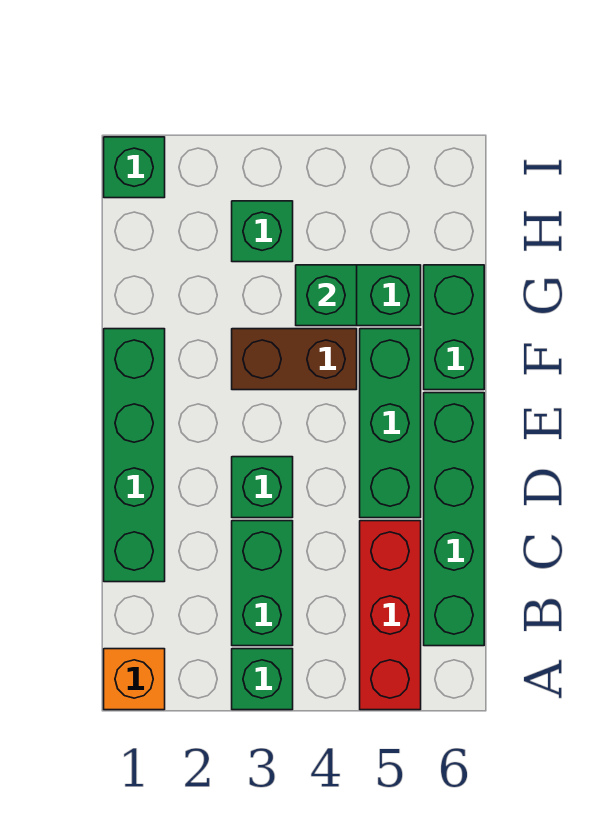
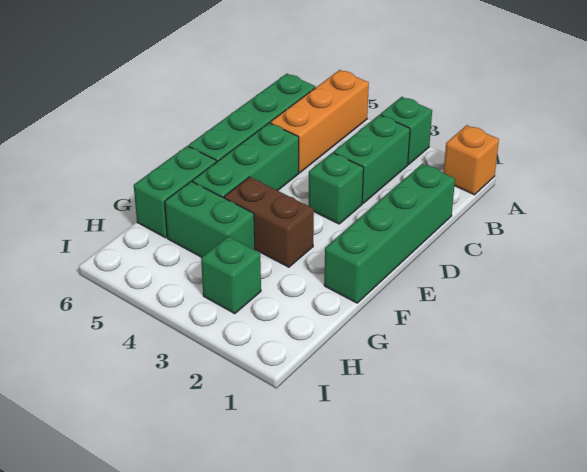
red 1x3 brick [360,521,421,710] -> orange 1x3 brick [270,70,369,173]
green 1x1 brick [296,265,357,326] -> none
green 1x1 brick [104,137,165,198] -> none

